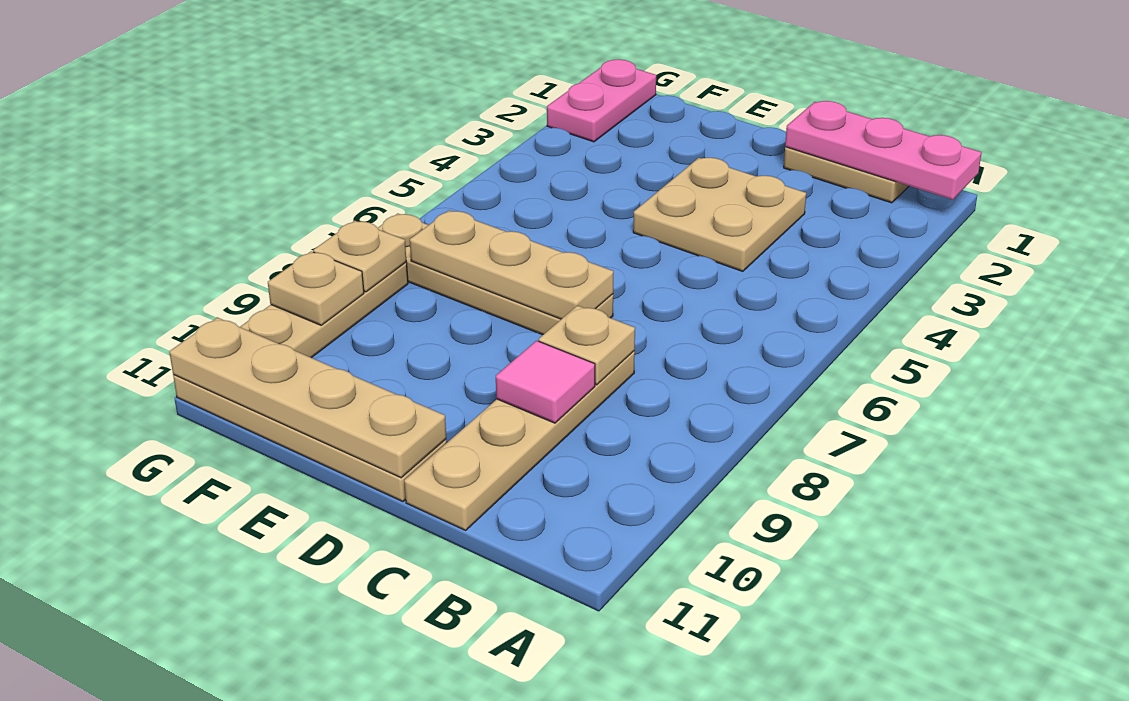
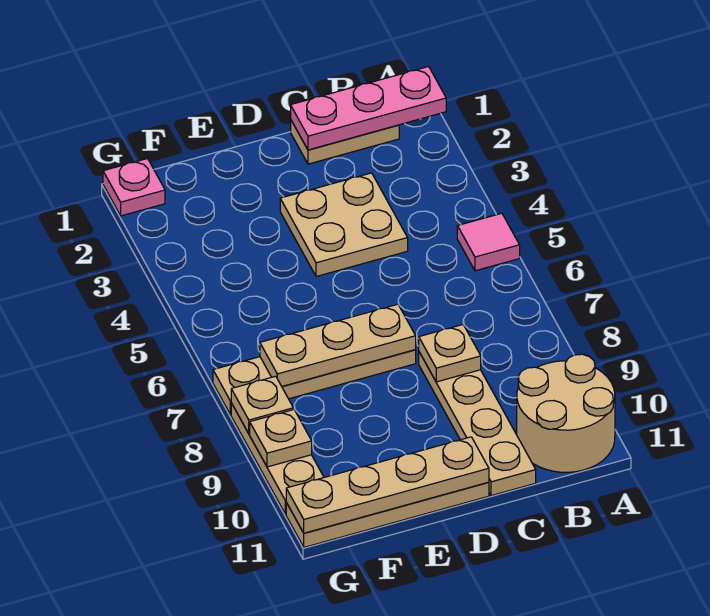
none -> tan 2x2 round brick [517,354,615,472]
pink 1x1 tile [496,341,595,423] -> pink 1x1 tile moved to [457,213,520,271]
pink 1x2 plate [547,60,656,142] -> pink 1x1 plate [103,159,165,216]

